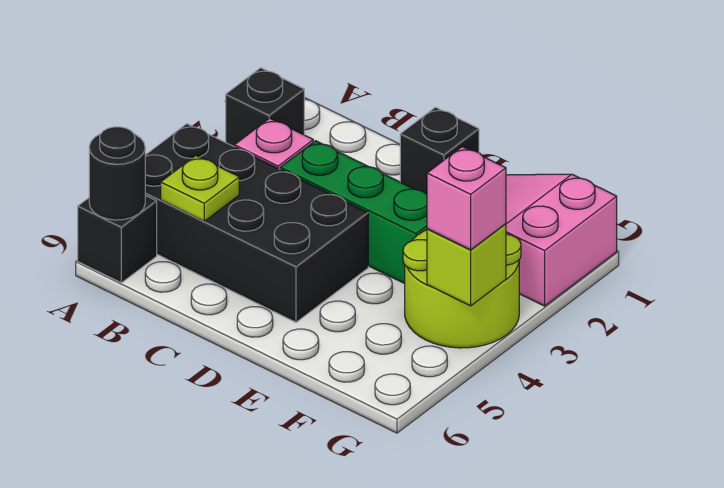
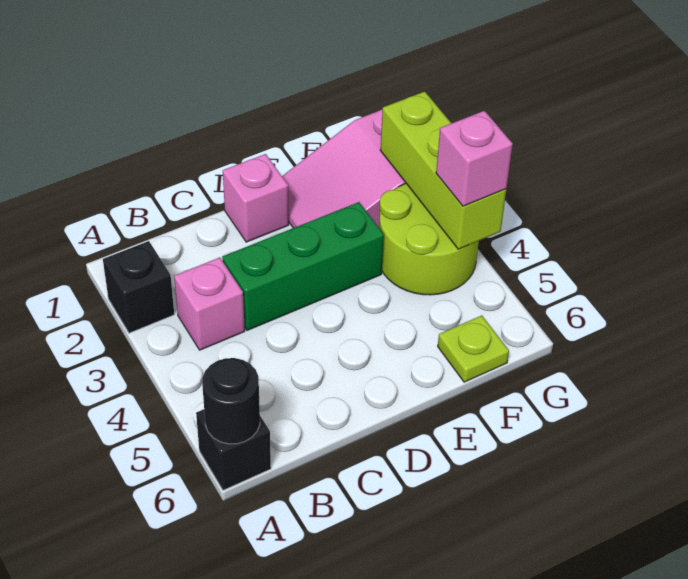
black 2x4 brick [145,124,368,322] -> none
lime 1x1 plate [161,156,239,221] -> lime 1x1 plate moved to [438,315,509,382]
black 1x1 brick [400,107,479,194] -> pink 1x1 brick [223,154,289,242]
lime 1x1 brick [427,224,506,306] -> lime 1x3 brick [380,92,506,249]

